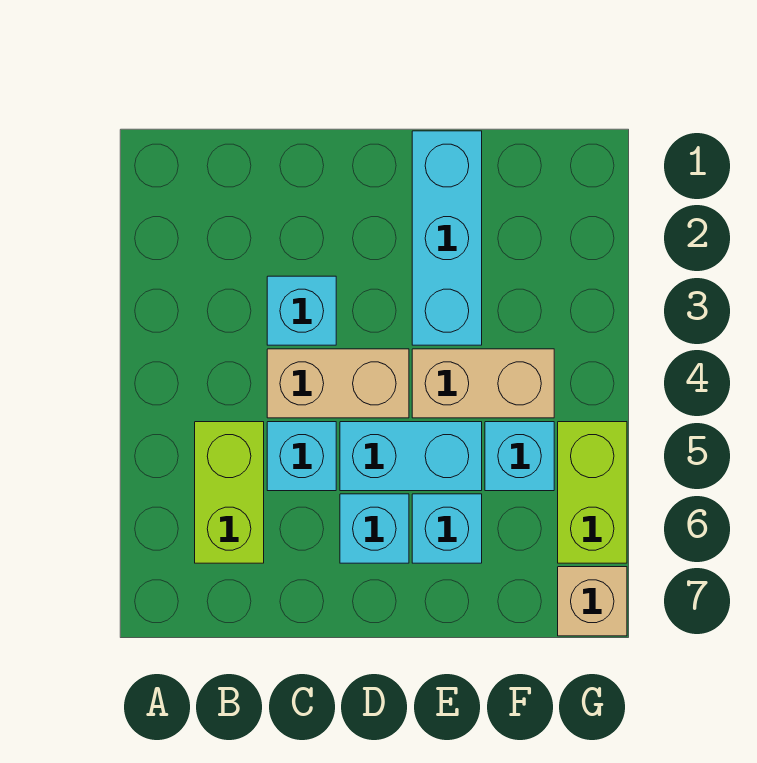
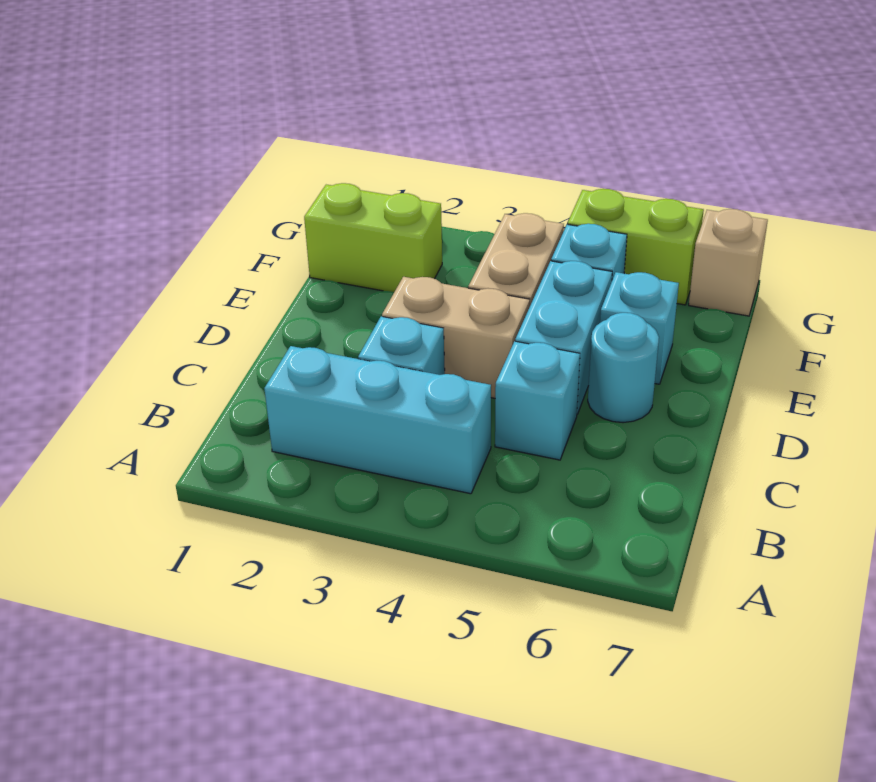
lime 1x2 brick [195,422,264,563] -> lime 1x2 brick moved to [304,183,442,292]
tan 1x2 brick [267,349,409,418] -> tan 1x2 brick turned to [382,277,530,398]
cyan 1x1 brick [340,494,409,563] -> cyan 1x1 round brick [588,313,659,423]
cyan 1x3 brick [412,131,482,345] -> cyan 1x3 brick moved to [264,346,491,494]

